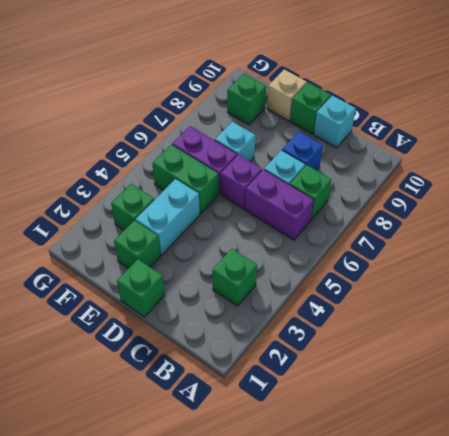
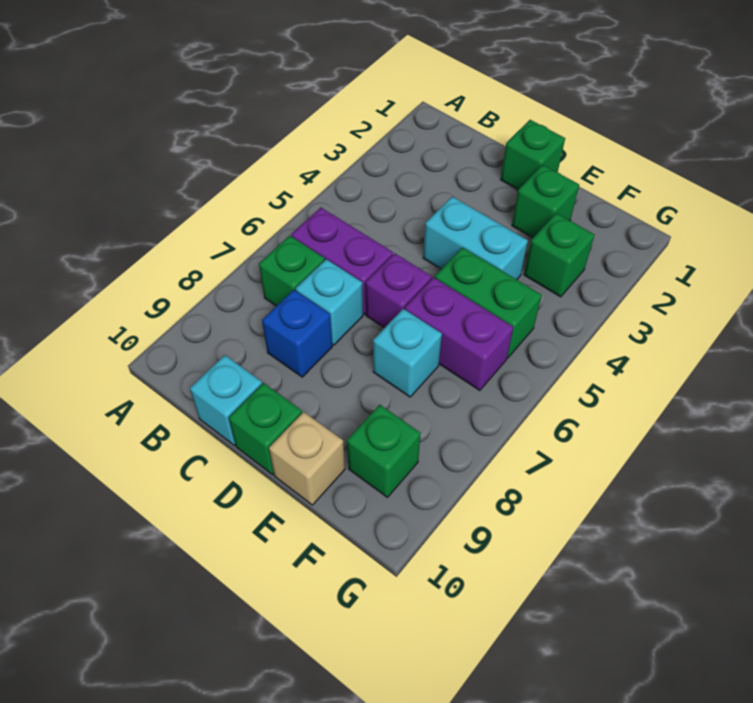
green 1x1 brick [212,249,257,306] -> none
cyan 1x2 brick [135,179,200,255] -> cyan 1x2 brick turned to [423,197,528,280]

